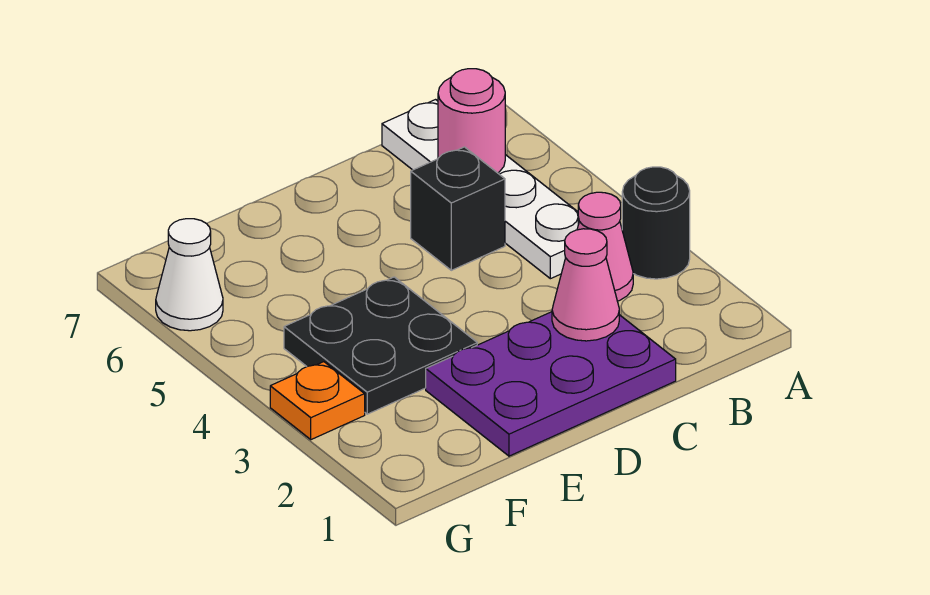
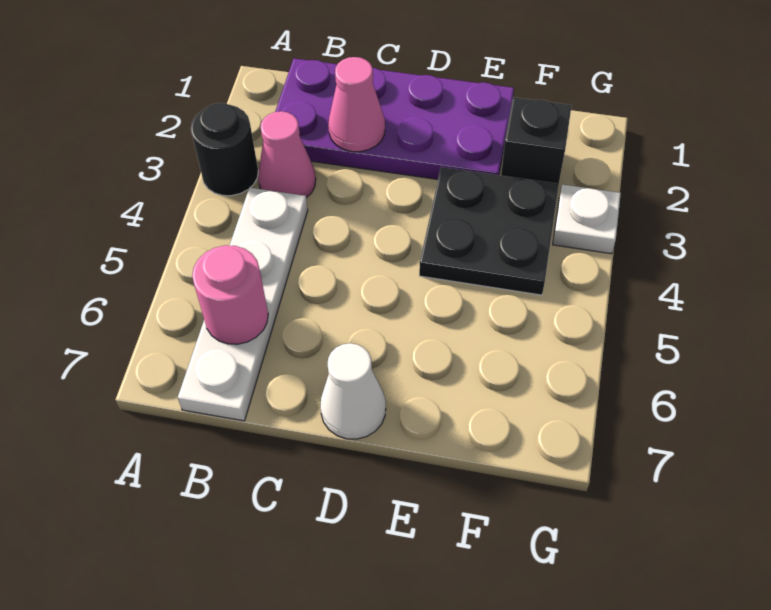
purple 2x3 plate [426,312,676,456] -> purple 2x4 plate [275,58,514,179]
black 1x1 brick [411,147,505,270] -> black 1x1 brick moved to [501,97,572,184]
orange 1x1 plate [270,362,365,440] -> white 1x1 plate [553,184,621,254]
white 1x1 cone [156,219,223,331] -> white 1x1 cone moved to [320,343,386,439]

